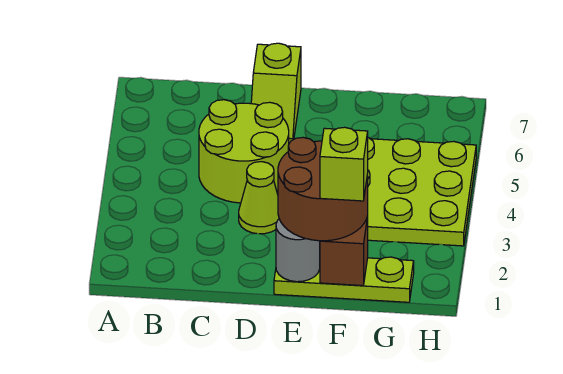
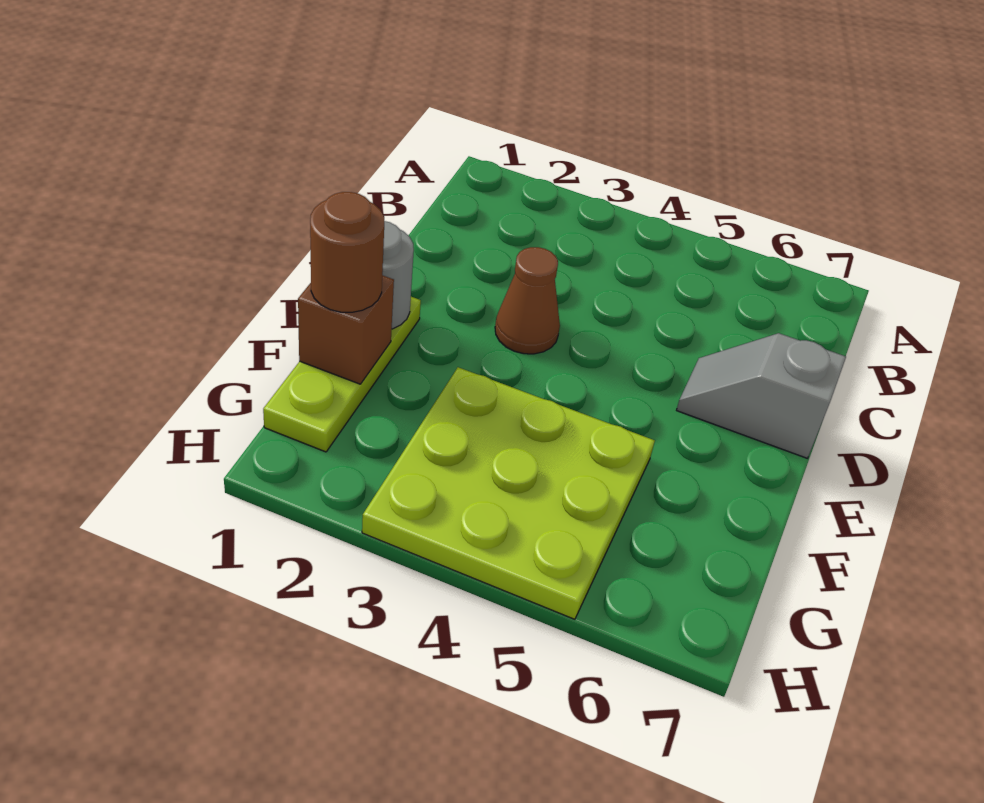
lime 2x2 round brick [199,100,289,203] -> none
lime 1x1 cone [239,162,279,234] -> brown 1x1 cone [495,247,560,354]
lime 1x2 slope [251,43,301,143] -> grey 1x2 slope [677,333,846,458]
brown 2x2 round brick [278,137,368,241] -> brown 1x1 round brick [310,192,384,312]
lime 1x1 brick [320,127,368,201] -> none

